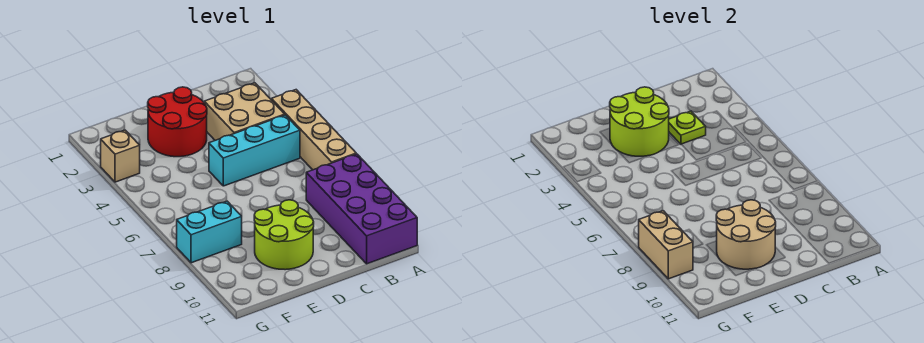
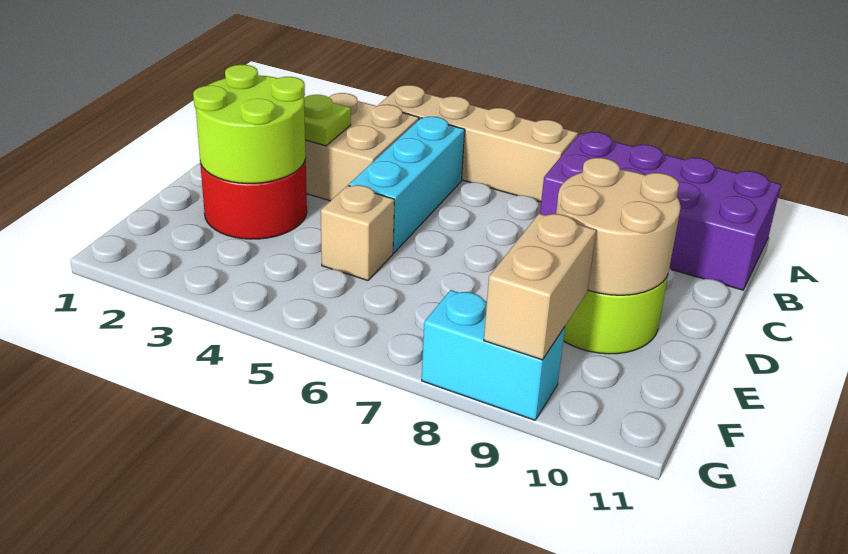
cyan 1x2 brick [177,201,242,263] -> cyan 1x2 brick turned to [422,290,565,420]
tan 1x1 brick [101,130,140,182] -> tan 1x1 brick moved to [321,185,394,280]
tan 1x2 brick [639,211,693,279] -> tan 1x2 brick turned to [484,214,596,360]

